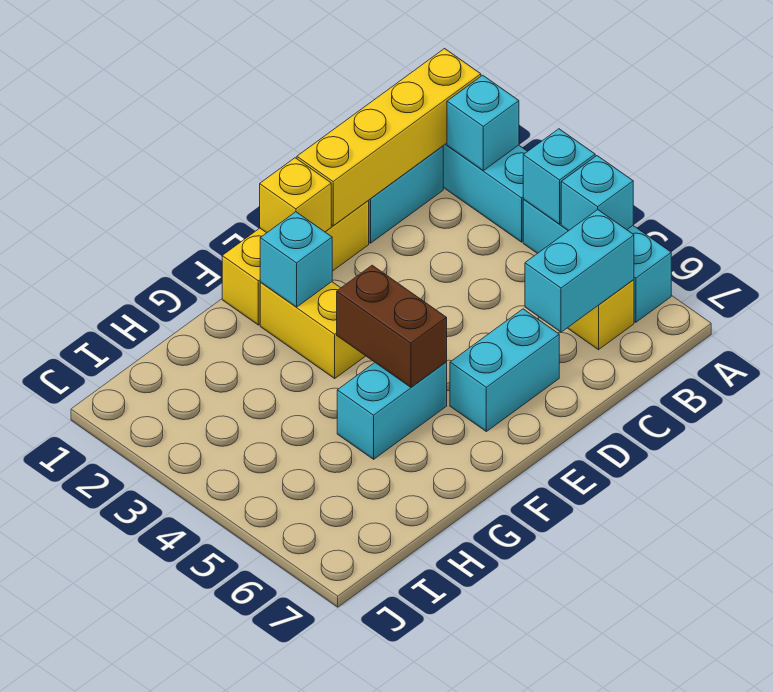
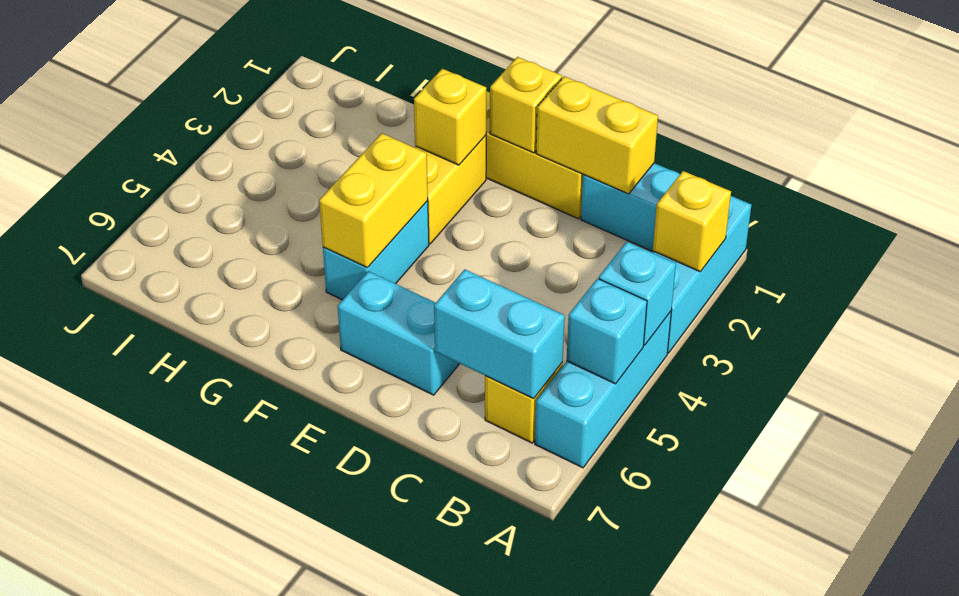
yellow 1x4 brick [297,49,481,226] -> yellow 1x2 brick [536,76,658,194]
cyan 1x1 brick [447,75,519,171] -> yellow 1x1 brick [653,171,731,272]
cyan 1x1 brick [260,212,332,307] -> yellow 1x1 brick [414,69,486,165]
brown 1x2 brick [337,265,447,387] -> yellow 1x2 brick [319,133,428,267]
cyan 1x2 brick [337,362,447,459] -> cyan 1x2 brick turned to [323,201,429,300]

